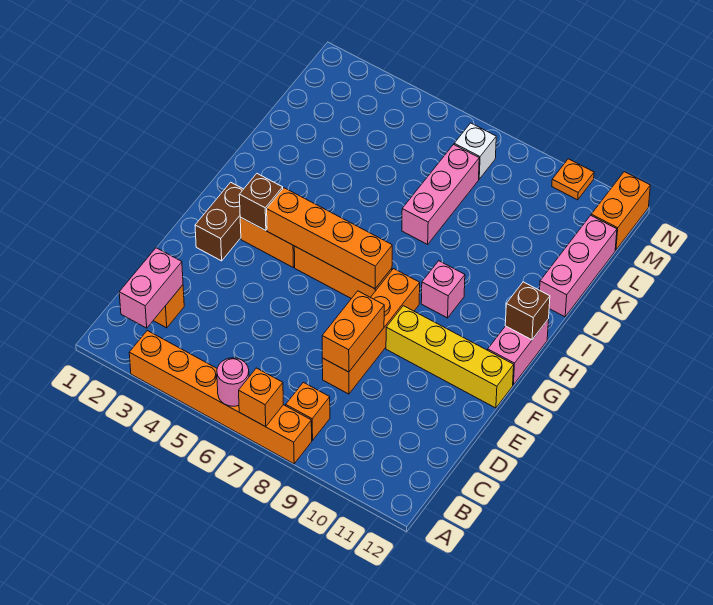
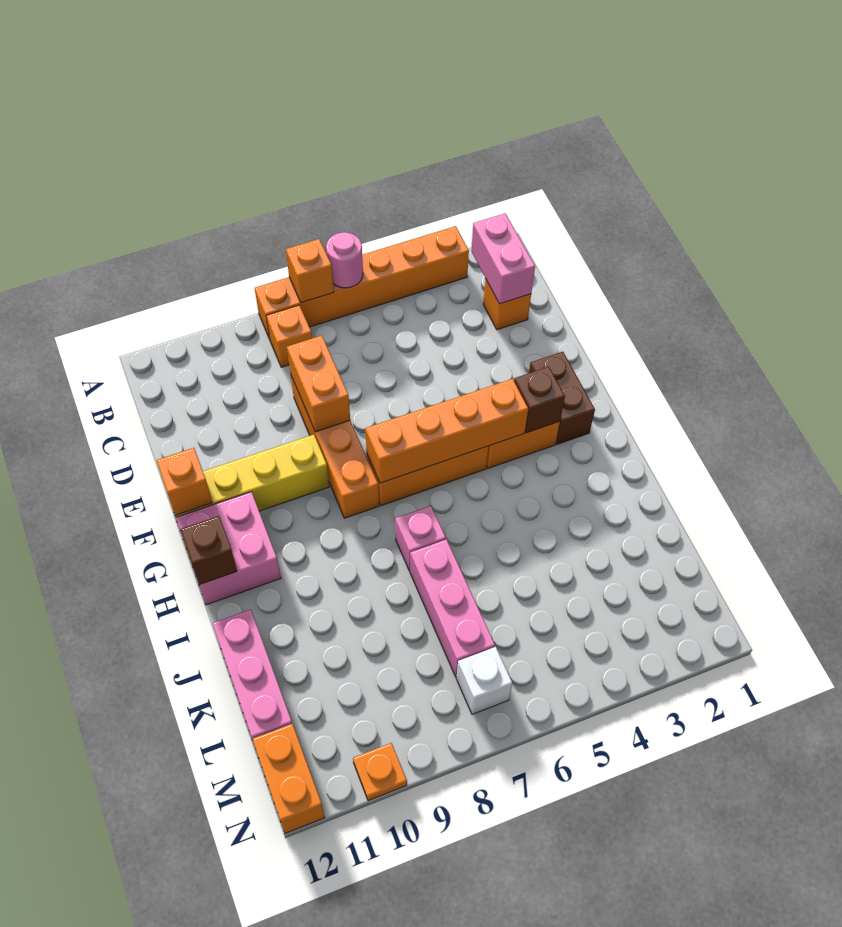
none -> orange 1x1 brick [156,448,212,516]
pink 1x2 brick [488,319,549,385] -> pink 2x2 brick [176,492,281,605]
pink 1x1 brick [421,261,465,318] -> pink 1x1 brick moved to [395,506,446,571]

